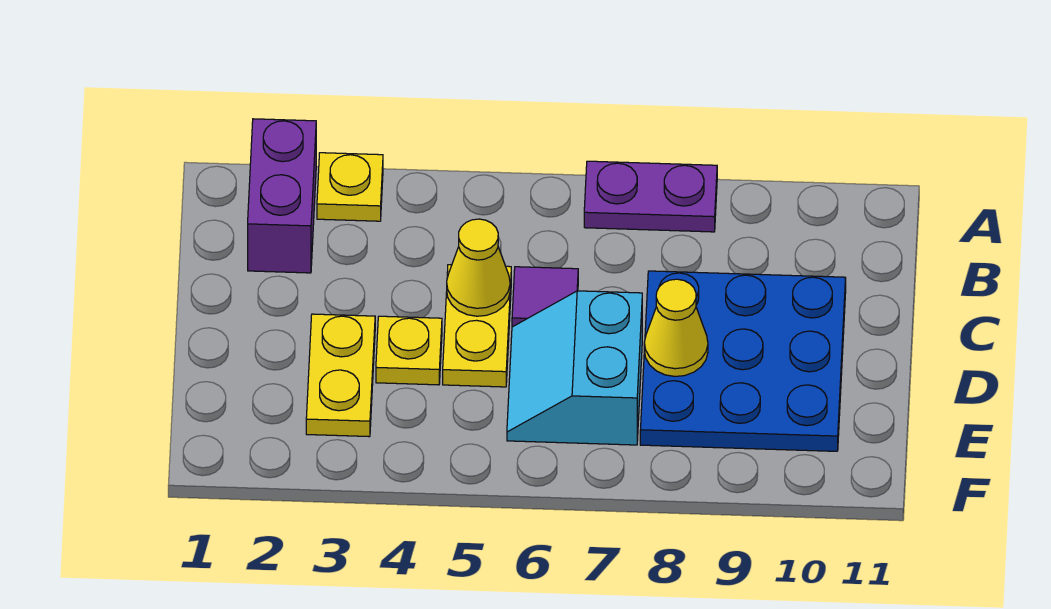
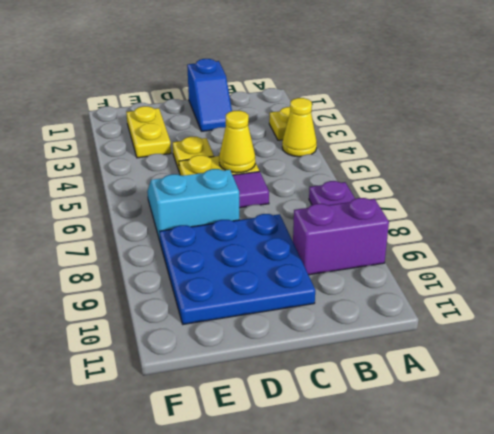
purple 1x2 brick [248,119,316,273] -> purple 1x2 brick moved to [293,198,389,275]
none -> blue 1x2 slope [187,59,232,131]
yellow 1x2 plate [306,314,375,437] -> yellow 1x2 plate turned to [126,106,171,158]
yellow 1x1 cone [644,279,708,376] -> yellow 1x1 cone moved to [282,98,317,157]

